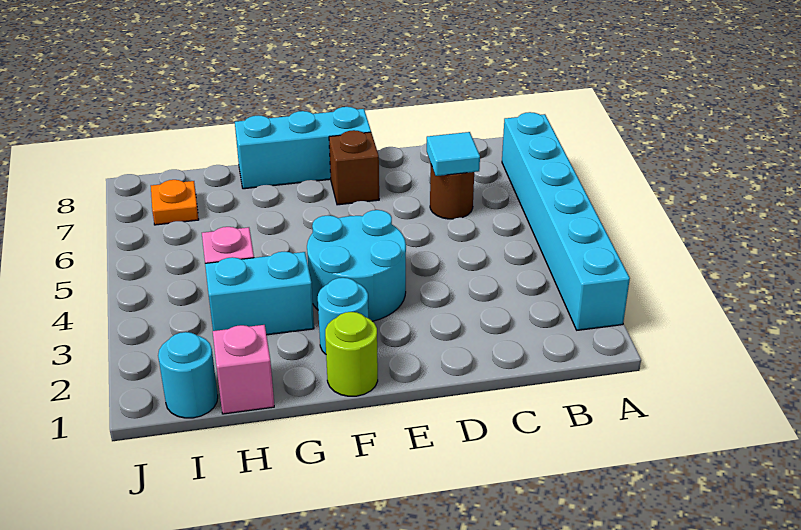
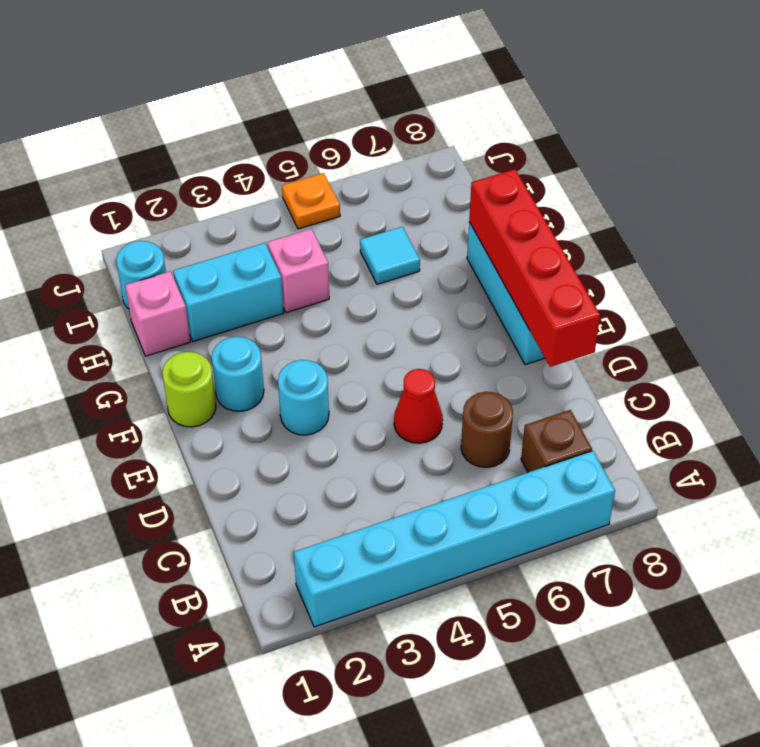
cyan 1x1 tile [427,132,480,176] -> cyan 1x1 tile moved to [360,227,420,284]
none -> red 1x1 cone [394,369,443,443]
none -> red 1x4 brick [469,169,600,367]
cyan 2x2 round brick [307,210,406,321] -> cyan 1x1 round brick [278,360,329,435]
brown 1x1 brick [329,130,379,205] -> brown 1x1 brick moved to [521,410,592,472]
cyan 1x2 brick [205,252,314,335] -> cyan 1x2 brick turned to [173,243,284,341]
orange 1x1 plate [151,180,199,225] -> orange 1x1 plate moved to [282,173,340,229]

